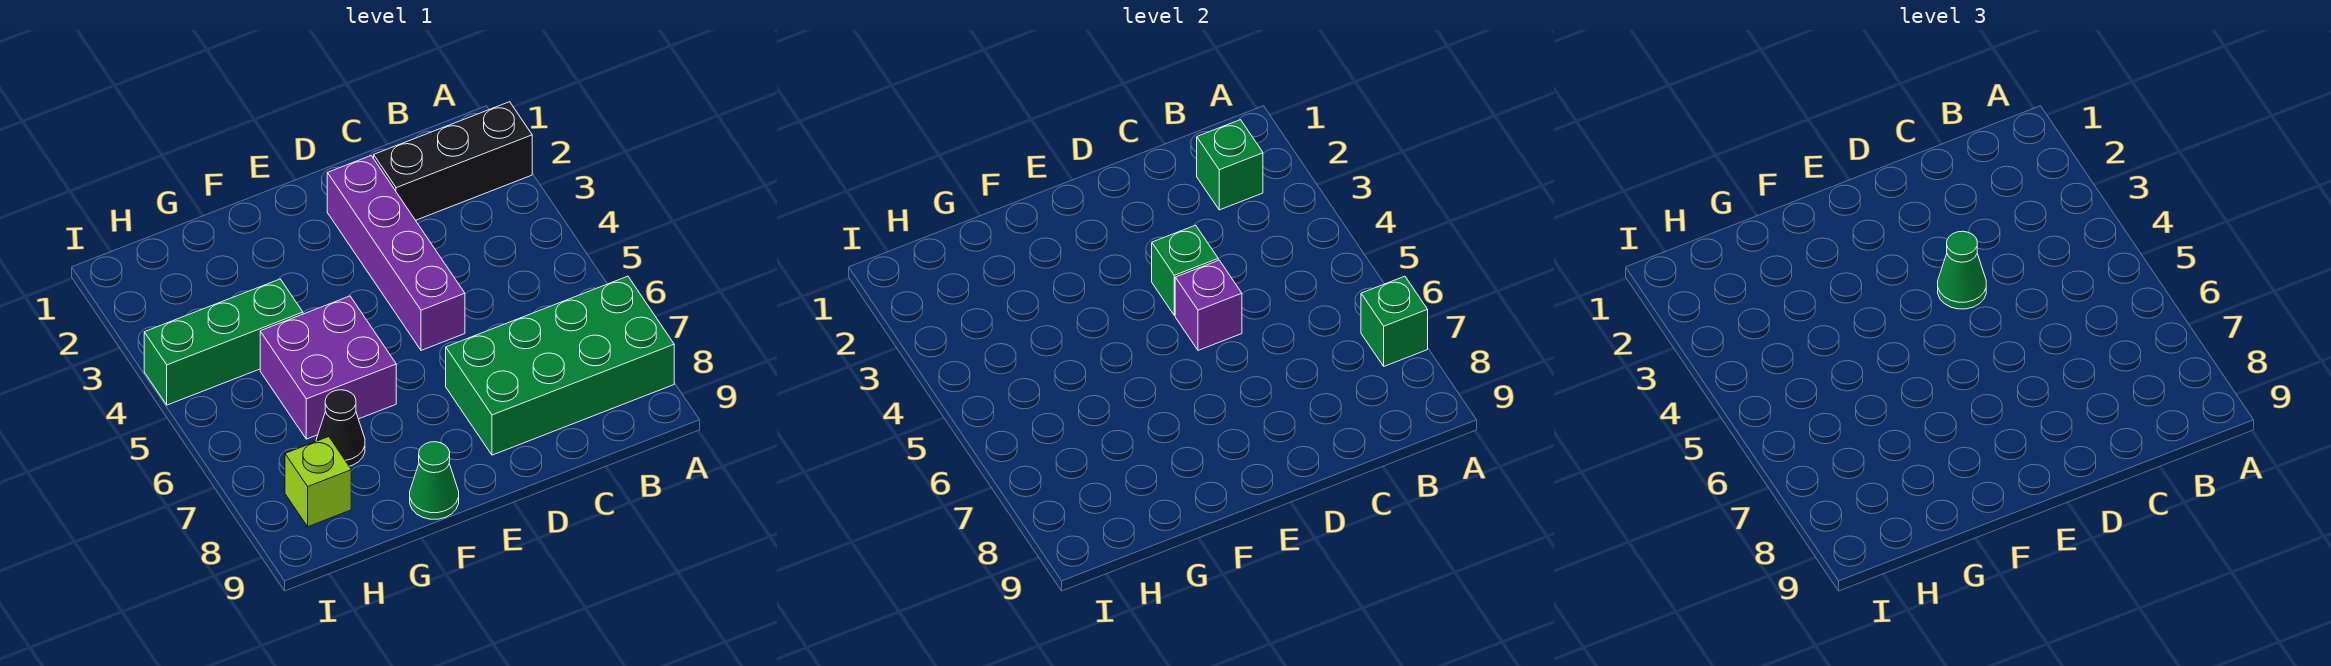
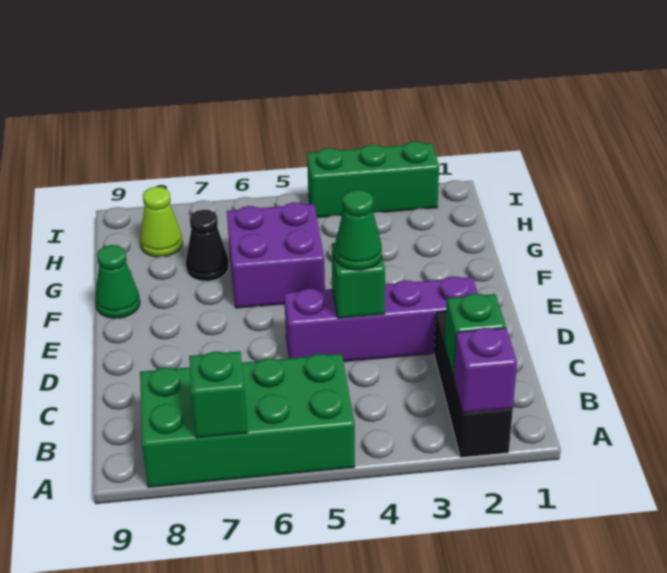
green 2x4 brick [446,276,674,455] -> green 2x4 brick turned to [140,354,355,487]
purple 1x1 brick [1175,260,1242,350] -> purple 1x1 brick moved to [454,328,517,413]
green 1x3 brick [144,279,303,405] -> green 1x3 brick turned to [307,141,439,218]
lime 1x1 brick [285,437,351,527] -> lime 1x1 cone [140,187,182,257]

